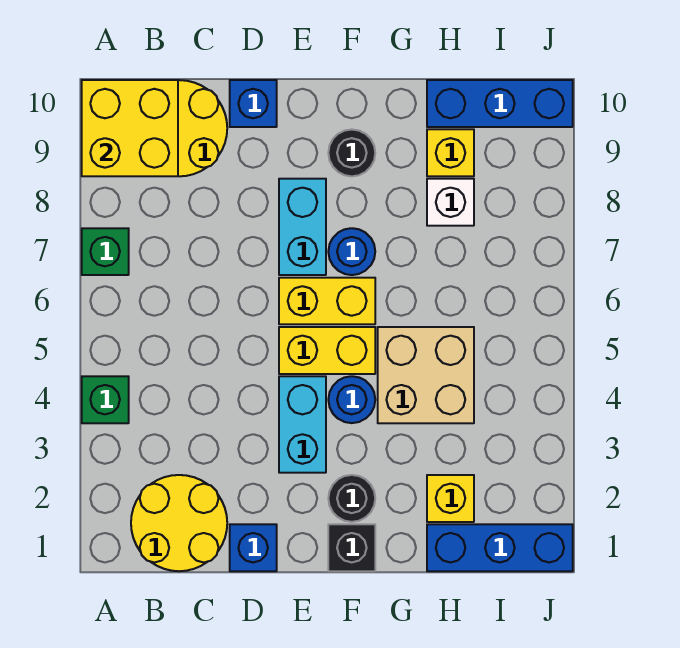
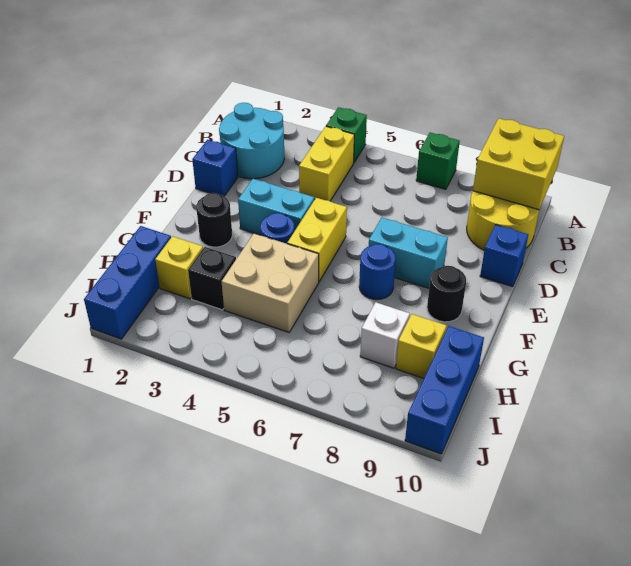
yellow 2x2 round brick [131,475,227,571] -> cyan 2x2 round brick [219,103,284,179]
yellow 1x2 brick [279,278,375,324] -> yellow 1x2 brick moved to [299,126,354,201]
black 1x1 brick [328,524,375,571] -> black 1x1 brick moved to [188,247,236,310]

